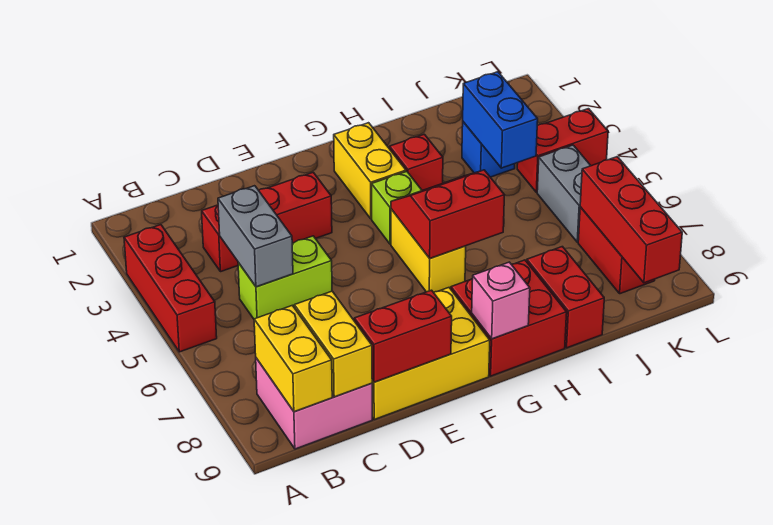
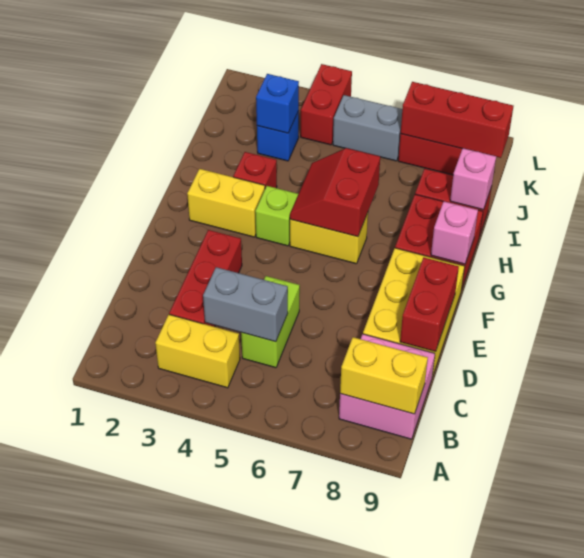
red 1x3 brick [124,225,217,352] -> none
yellow 1x2 brick [294,291,372,397] -> yellow 1x2 brick moved to [155,315,240,388]
none -> pink 1x1 brick [450,148,496,210]
blue 1x2 brick [463,72,538,168] -> blue 1x1 brick [256,74,299,133]

